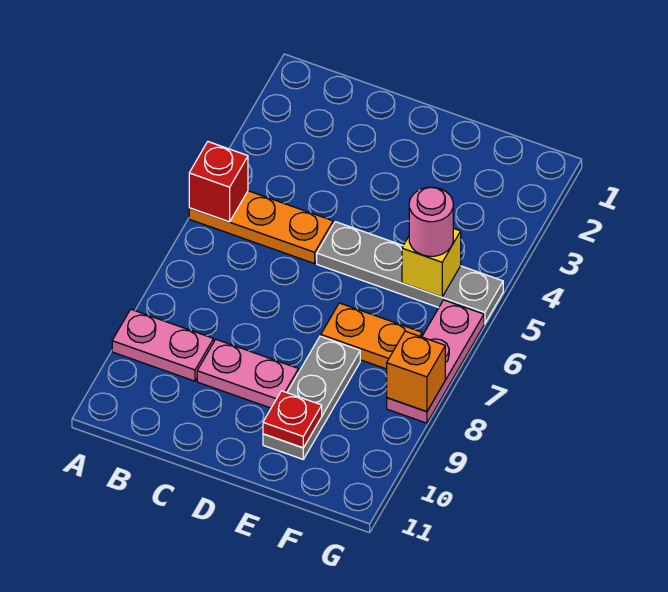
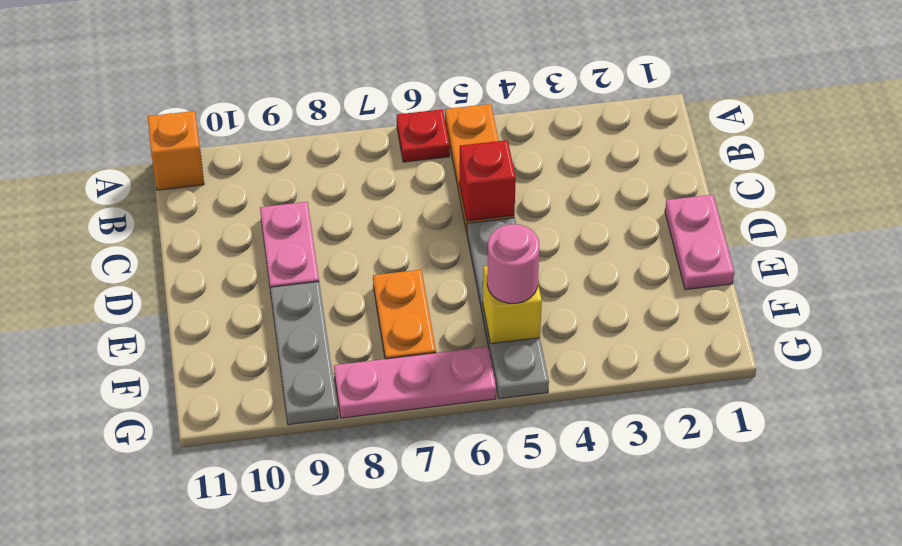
red 1x1 brick [189,142,248,222] -> red 1x1 brick moved to [460,140,516,221]
pink 1x2 plate [112,309,214,381] -> pink 1x2 plate moved to [665,195,734,290]
grey 1x3 plate [263,336,360,459] -> grey 1x3 plate turned to [270,282,338,425]
red 1x1 plate [263,391,322,448] -> red 1x1 plate moved to [397,109,450,162]
orange 1x1 brick [387,331,445,412] -> orange 1x1 brick moved to [148,111,204,190]

